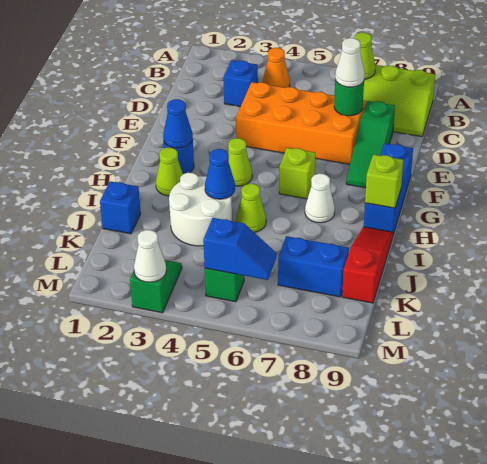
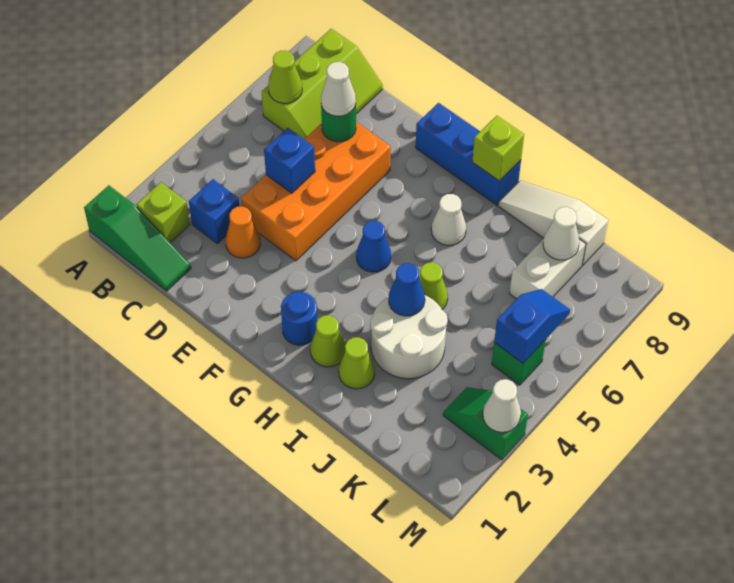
orange 1x1 cone [263,48,290,88] -> orange 1x1 cone moved to [226,206,260,258]
green 1x3 slope [346,101,395,188] -> green 1x3 slope moved to [84,185,191,291]
blue 1x1 cone [163,99,193,148] -> blue 1x1 cone moved to [356,221,391,272]
lime 1x1 cone [228,138,252,186] -> lime 1x1 cone moved to [339,337,375,389]
lime 1x1 brick [279,148,315,199] -> lime 1x1 brick moved to [137,182,190,243]
red 1x3 slope [342,227,393,303] -> white 1x3 slope [498,180,608,265]
blue 1x1 brick [100,181,141,234] -> blue 1x1 brick moved to [264,128,315,193]
blue 1x2 brick [278,236,349,297] -> white 1x2 brick [509,239,586,299]
none -> white 1x1 cone [543,207,579,260]

